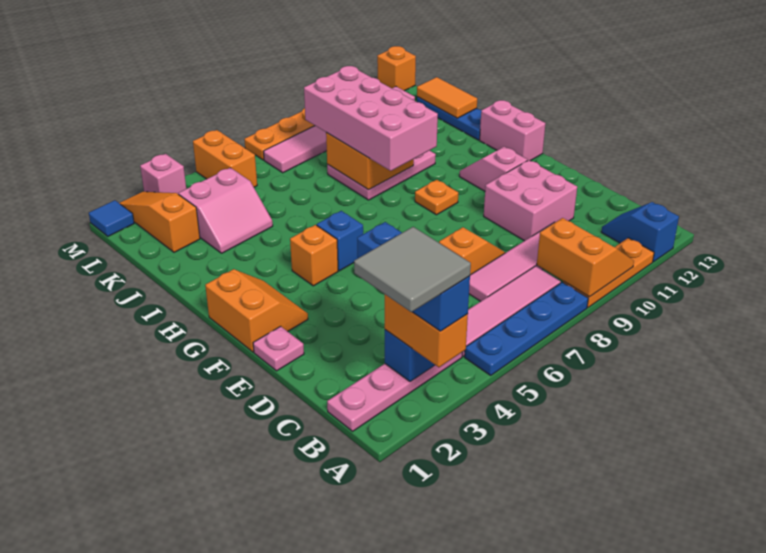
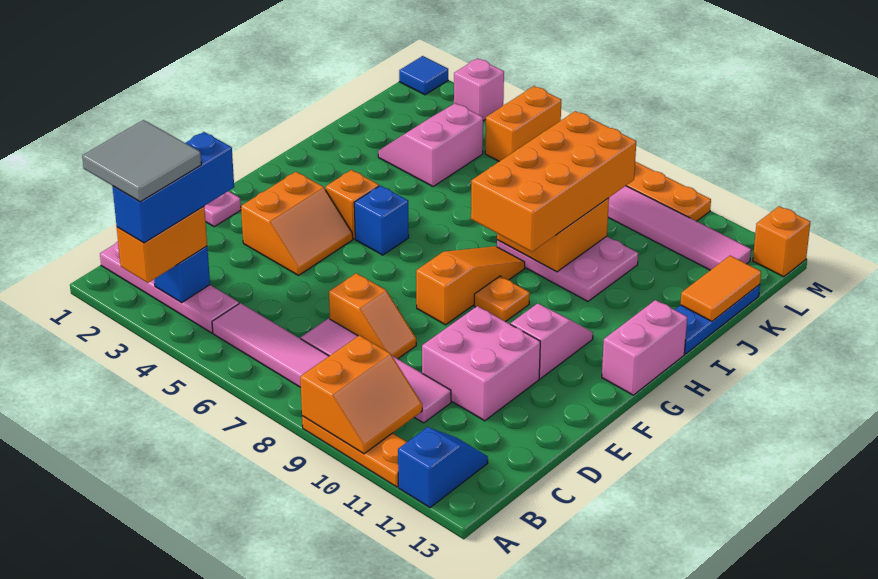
blue 1x4 plate [465,282,588,375] -> none
orange 2x2 slope [205,269,308,352] -> orange 2x2 slope moved to [241,172,353,275]
pink 2x4 brick [304,66,438,171] -> orange 2x4 brick [471,111,636,252]
pink 2x2 slope [179,168,273,253] -> pink 2x2 slope turned to [378,103,483,186]
orange 1x3 slope [119,192,200,252] -> orange 1x3 slope moved to [416,246,525,325]

